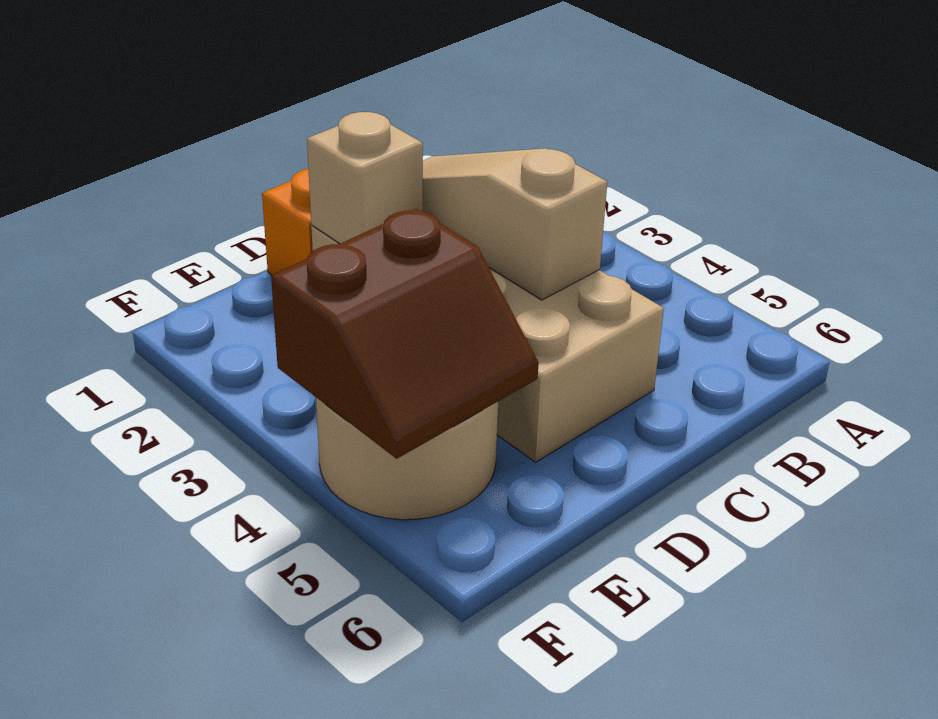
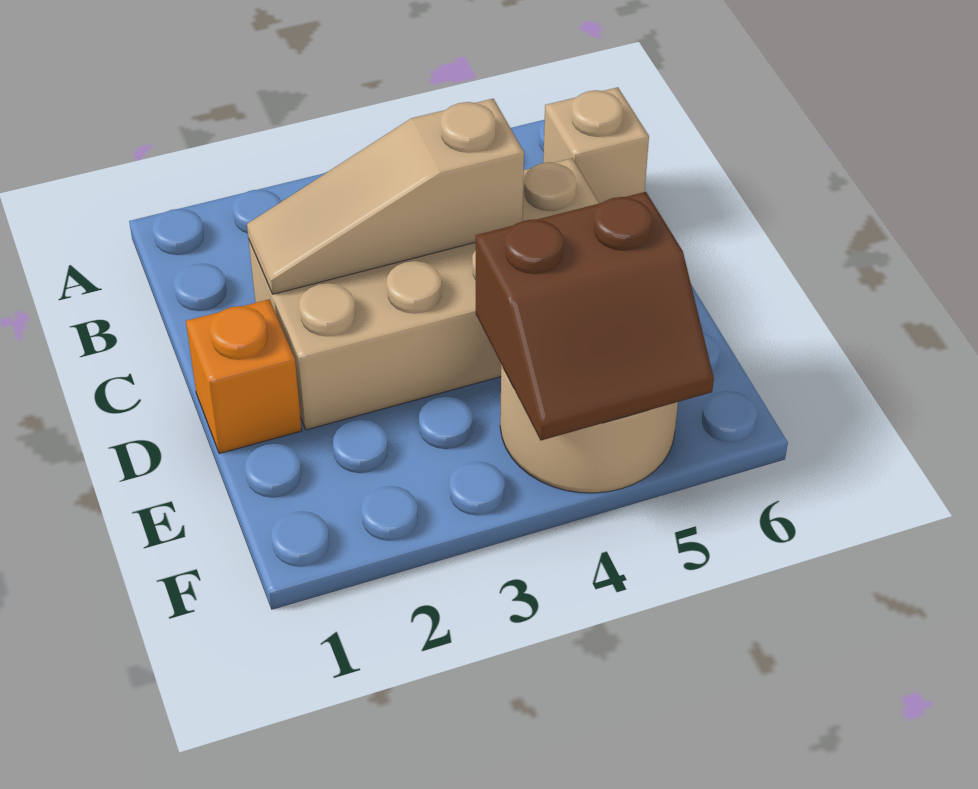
tan 1x1 brick [307,112,423,244] -> tan 1x1 brick moved to [543,87,649,203]
brown 2x2 slope [271,209,538,459] -> brown 2x2 slope turned to [476,192,714,440]

